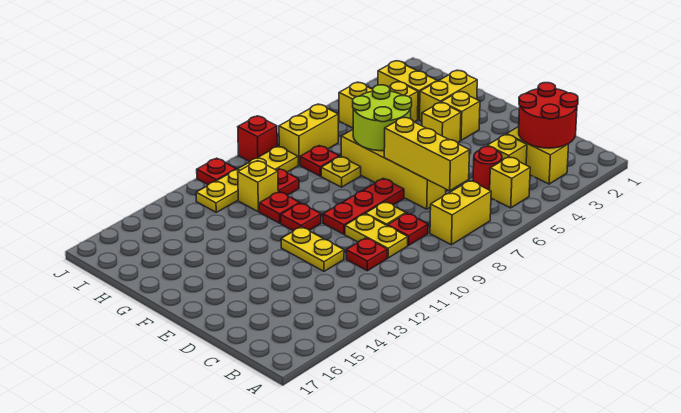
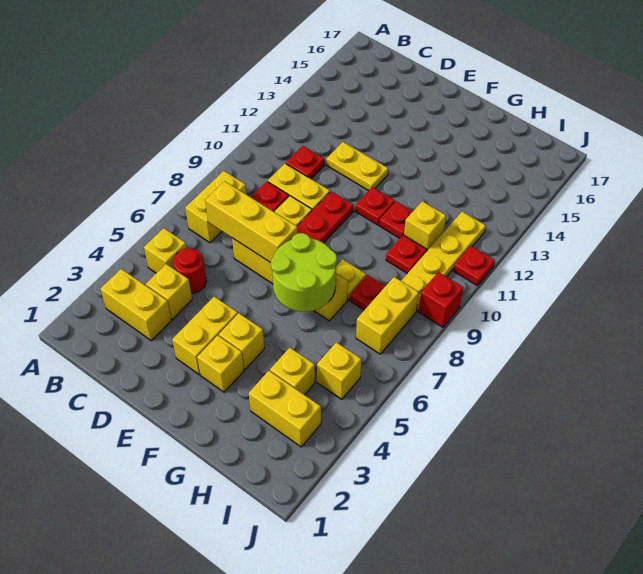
red 2x2 round brick [519,83,578,148] -> none
yellow 1x2 brick [420,70,477,121] -> yellow 1x2 brick moved to [172,297,238,375]

